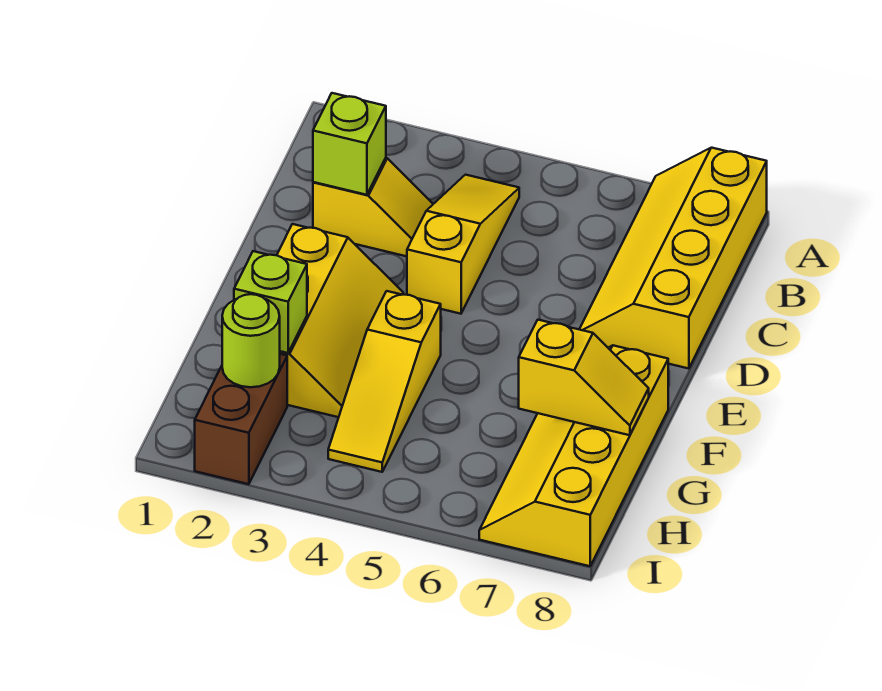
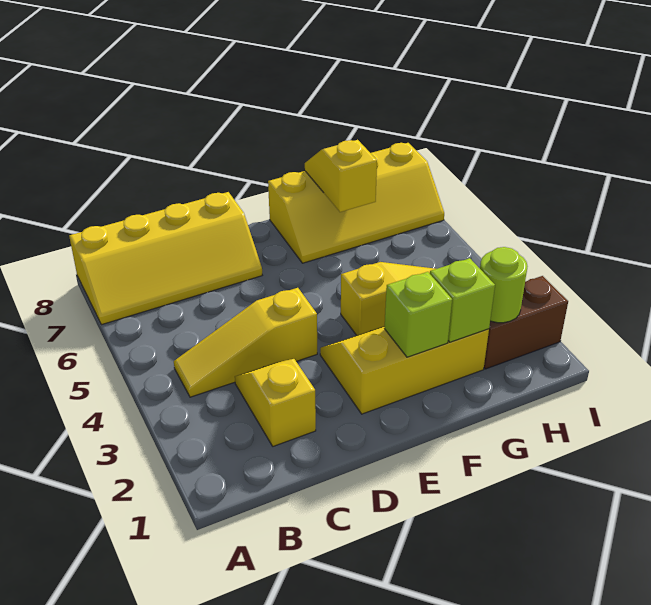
lime 1x1 brick [313,93,386,195] -> lime 1x1 brick moved to [384,272,452,357]

